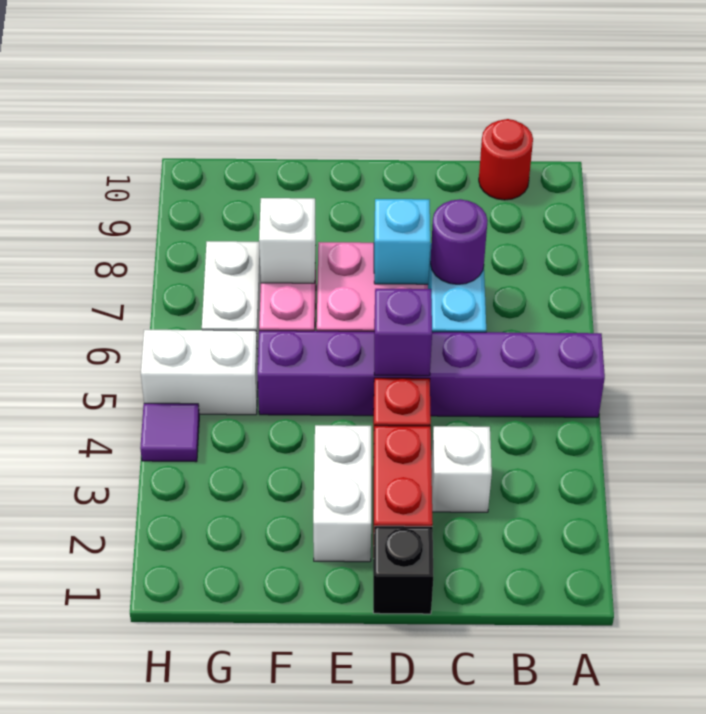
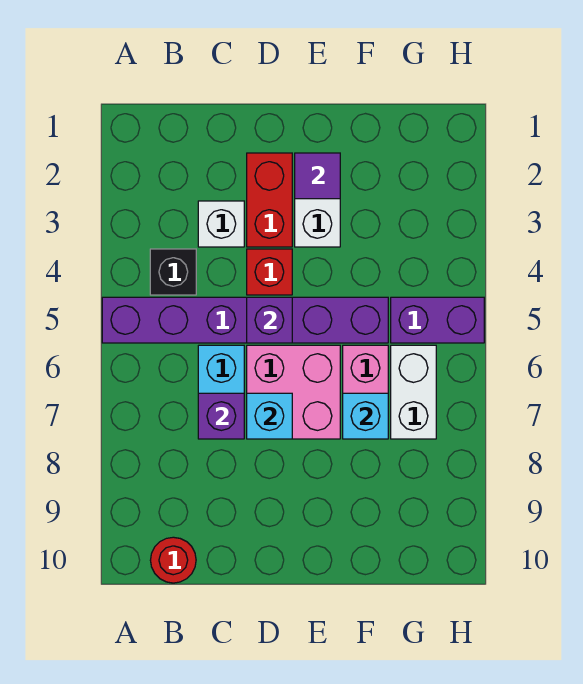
purple 1x1 round brick [430,199,488,284] -> purple 1x1 brick [198,393,244,439]
black 1x1 brick [373,526,433,614] -> black 1x1 brick moved to [150,249,196,295]
white 1x1 brick [259,198,316,283] -> cyan 1x1 brick [343,393,388,439]
white 1x2 brick [141,330,258,415] -> purple 1x2 brick [391,297,484,343]
purple 1x1 tile [140,403,199,462] -> purple 1x1 tile moved to [295,153,340,199]

